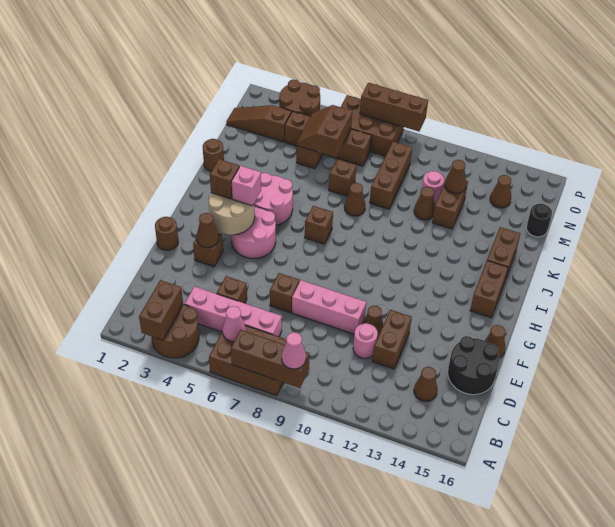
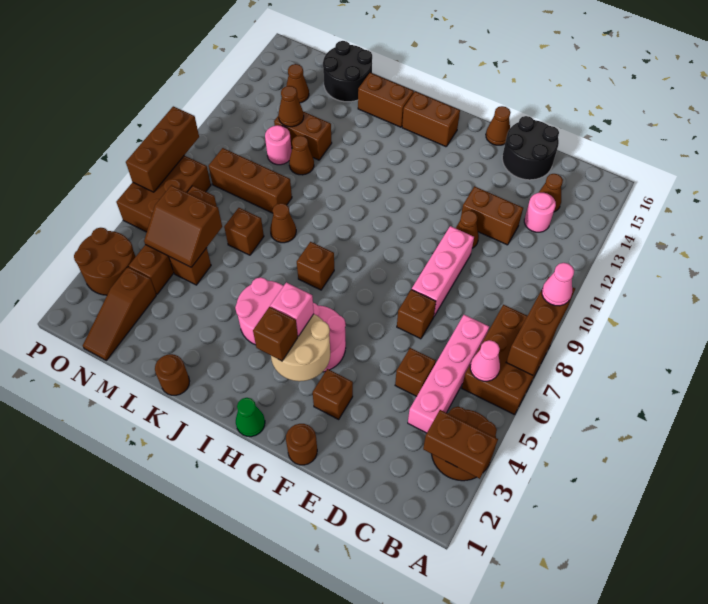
pink 1x1 round brick [353,323,378,358] -> pink 1x1 round brick moved to [524,193,556,232]
brown 1x1 cone [197,213,219,247] -> none
none -> green 1x1 cone [236,398,265,437]
black 1x1 round brick [526,204,552,237] -> black 2x2 round brick [323,41,372,102]

